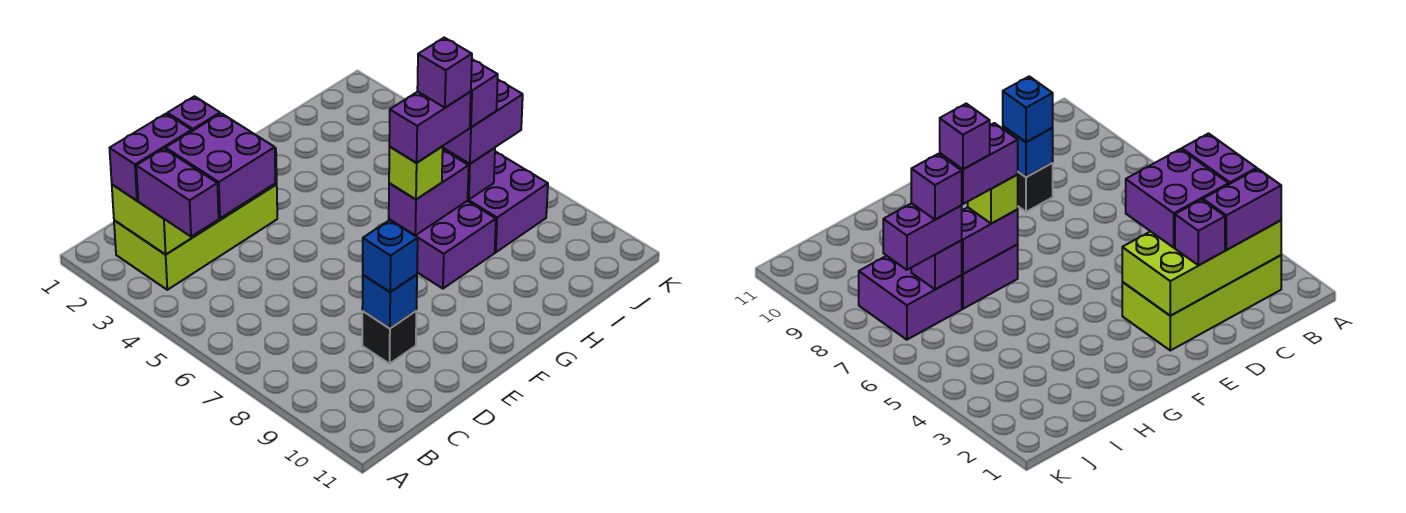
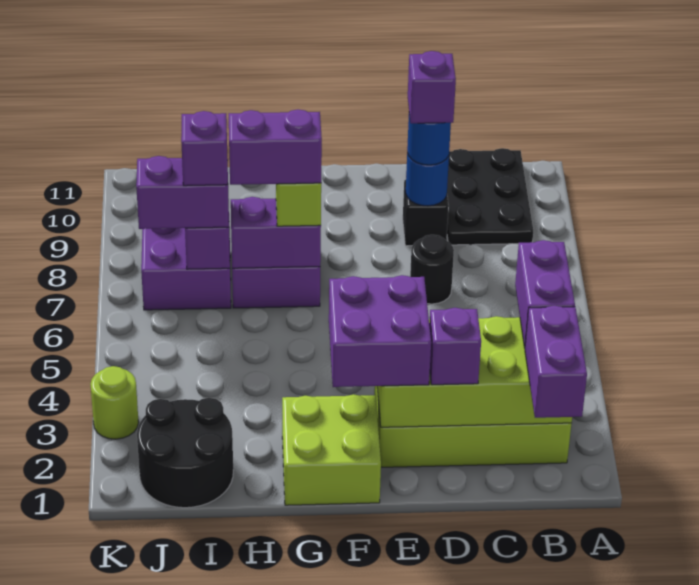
purple 1x2 brick [110,114,192,201] -> purple 1x2 brick turned to [525,306,587,418]
none -> black 2x3 plate [447,148,533,245]
purple 2x2 brick [166,113,275,218] -> purple 2x2 brick moved to [329,275,431,387]
none -> black 1x1 round brick [410,235,454,304]
blue 1x1 brick [362,275,417,328] -> blue 1x1 round brick [406,154,449,206]
blue 1x1 brick [363,220,418,292] -> blue 1x1 round brick [407,115,451,165]
none -> lime 2x2 brick [282,394,381,505]
purple 1x1 brick [417,38,472,108] -> purple 1x1 brick moved to [408,51,456,123]
none -> black 2x2 round brick [137,398,233,508]
none -> lime 1x1 round brick [90,366,139,439]

